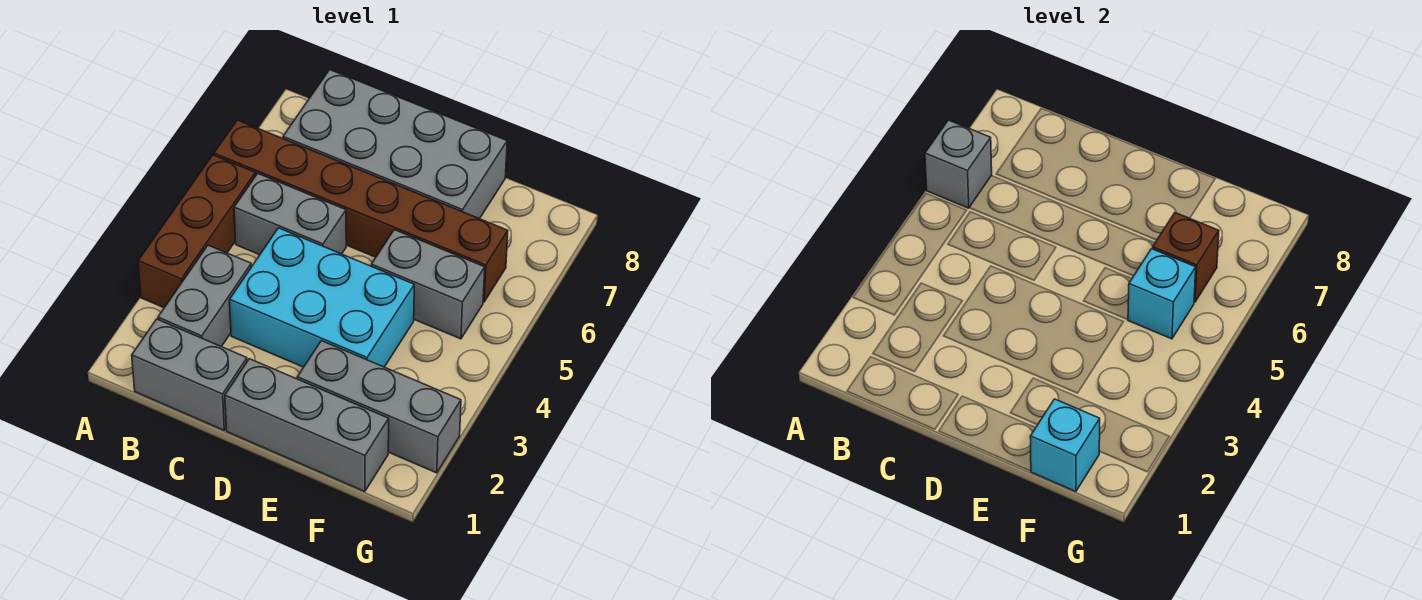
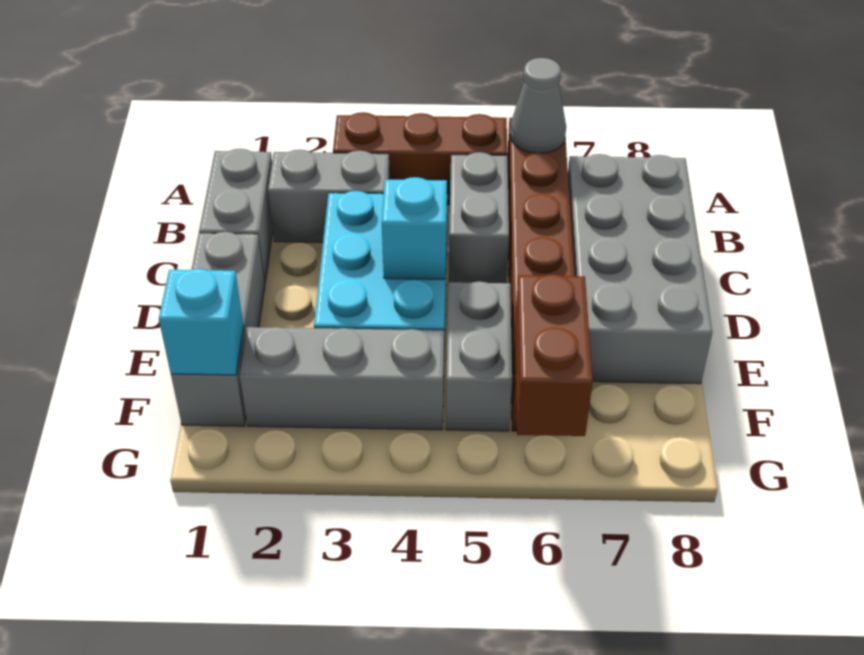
grey 1x1 brick [925,120,992,208] -> grey 1x1 cone [510,58,566,153]
grey 1x3 brick [297,341,461,473] -> grey 1x3 brick turned to [240,327,444,430]
cyan 1x1 brick [1128,249,1196,339] -> cyan 1x1 brick moved to [382,177,447,279]
brown 1x1 brick [1152,213,1219,302] -> brown 1x2 brick [515,274,593,436]

